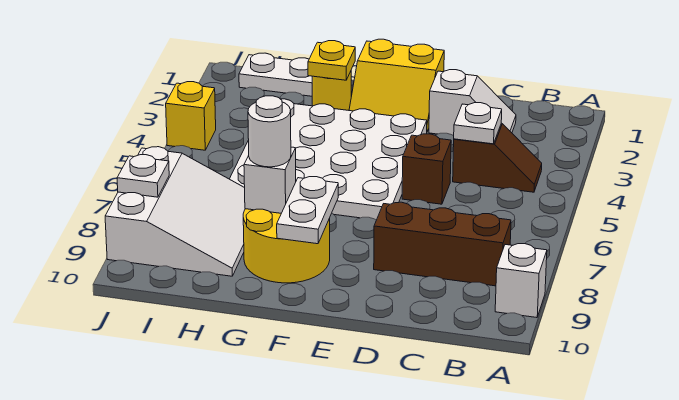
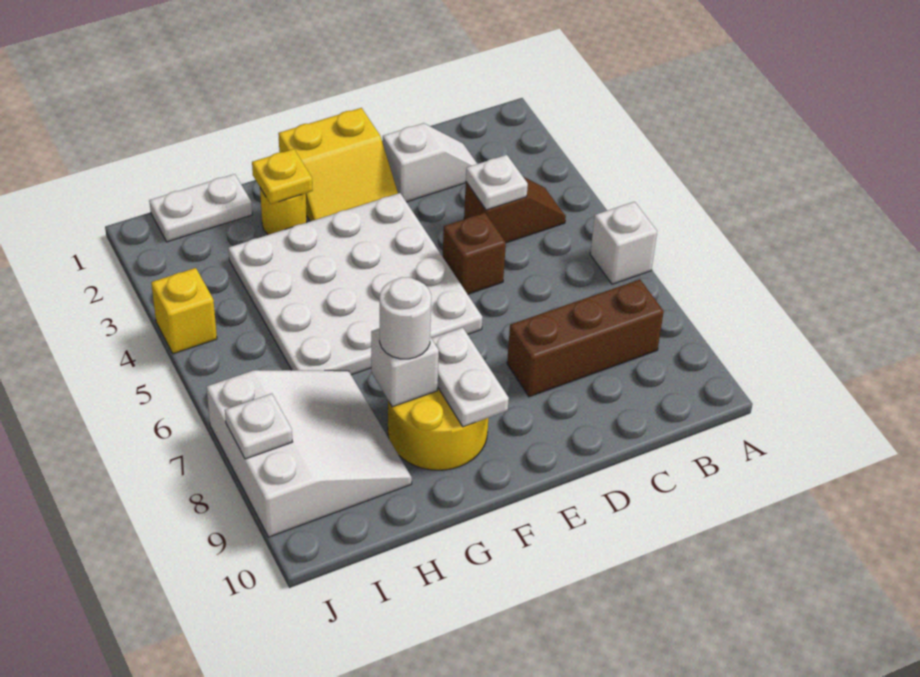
white 1x1 brick [495,244,547,318] -> white 1x1 brick moved to [590,202,657,284]

